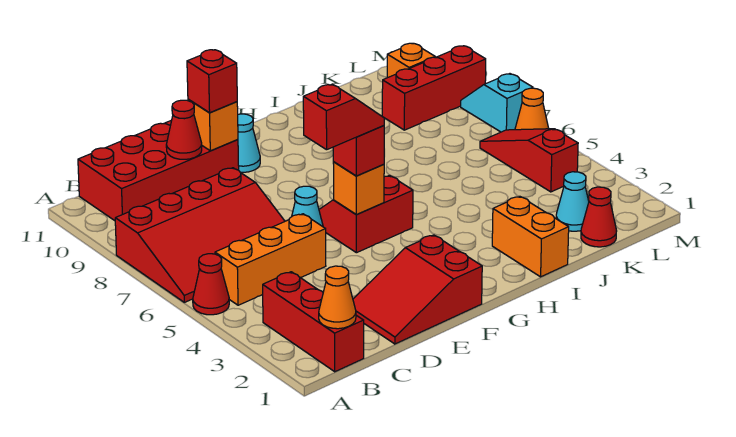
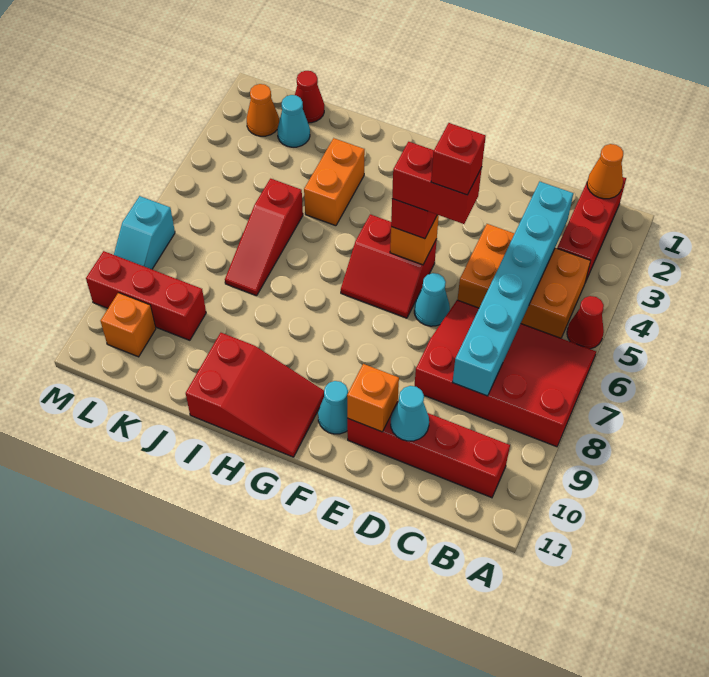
orange 1x3 brick [215,214,326,305] -> orange 2x3 brick [458,224,590,338]
red 2x4 brick [78,120,239,221] -> red 1x4 brick [347,402,510,498]
none -> cyan 1x6 brick [452,182,573,396]
red 2x3 slope [353,235,482,344] -> red 2x3 slope moved to [186,333,324,457]
red 1x1 cone [166,100,202,159] -> cyan 1x1 cone [391,386,429,441]
red 1x2 slope [303,84,384,150] -> red 1x2 brick [392,142,482,224]
red 1x1 brick [187,50,237,113] -> red 1x1 brick moved to [431,123,486,195]
orange 1x2 brick [492,196,569,277] -> orange 1x2 brick moved to [304,138,365,226]
red 1x3 slope [480,129,578,192] -> red 1x3 slope moved to [225,179,303,296]
orange 1x1 cone [515,88,549,130] -> orange 1x1 cone moved to [247,84,279,136]

